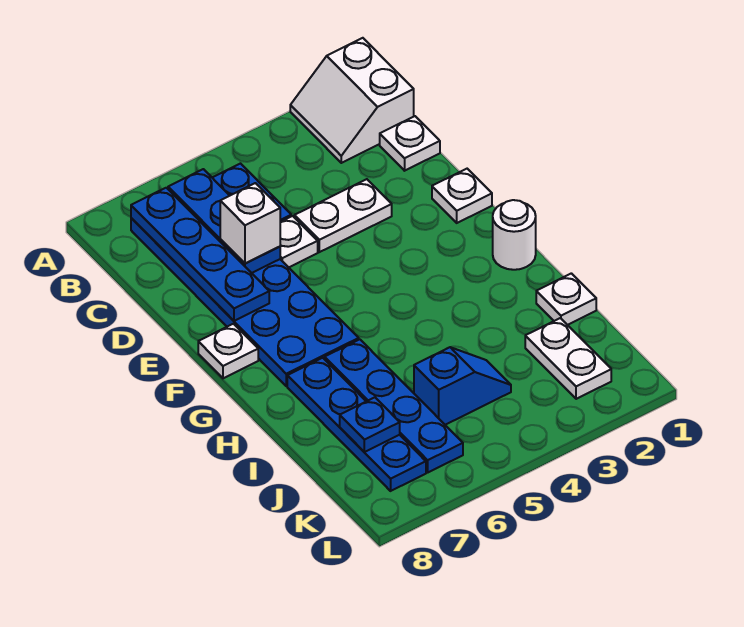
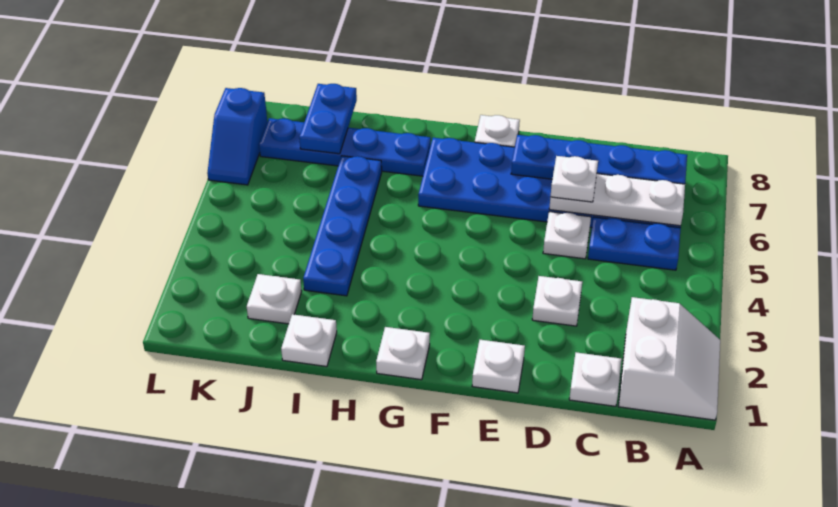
white 2x2 slope [290,38,414,163] -> white 2x2 slope turned to [618,297,720,420]
blue 1x3 plate [168,169,280,273] -> white 1x3 plate [549,174,685,226]
white 1x2 plate [294,179,392,252] -> white 1x1 plate [532,276,582,326]
white 1x1 brick [220,183,280,264] -> white 1x1 plate [550,156,598,202]
white 1x1 round brick [493,200,536,270] -> white 1x1 plate [376,327,430,380]
blue 1x4 plate [325,339,463,472] -> blue 1x4 plate turned to [303,156,382,296]
white 1x2 plate [525,318,611,399] -> white 1x1 plate [247,274,302,324]
blue 1x2 slope [414,347,511,425] -> blue 1x2 slope moved to [207,88,267,185]
blue 1x1 plate [340,397,400,452] -> blue 1x2 plate [299,84,357,154]

